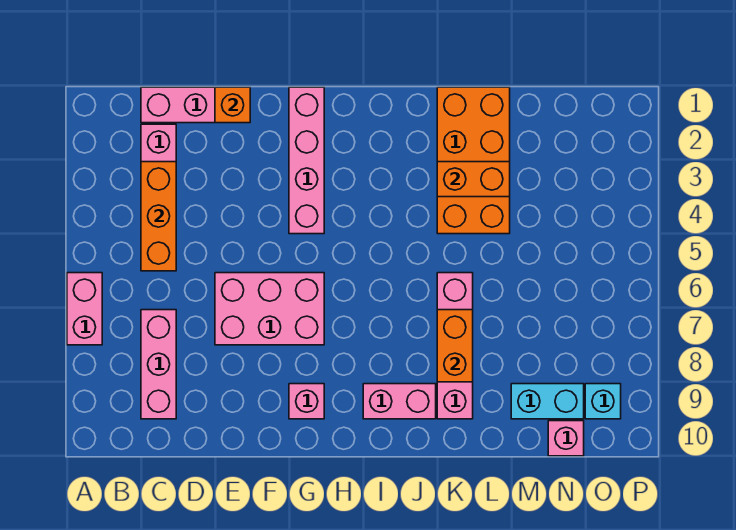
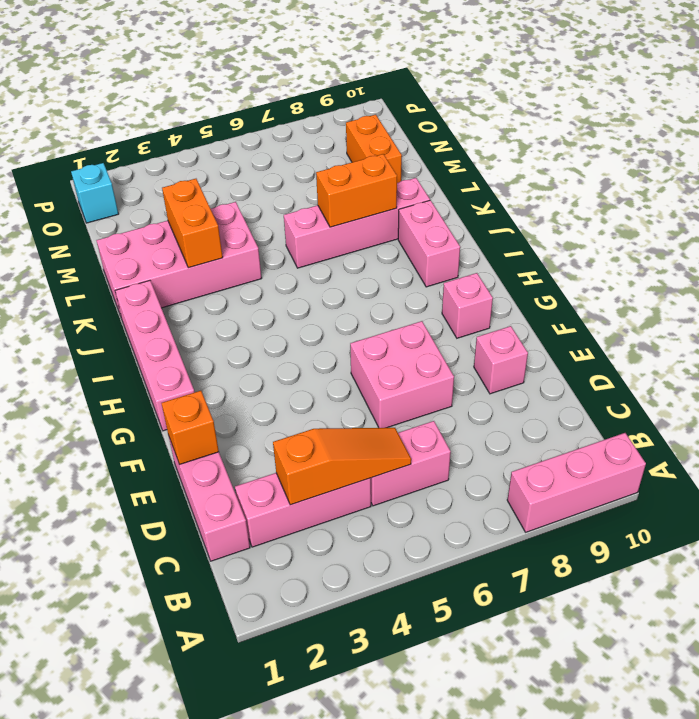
pink 1x2 brick [67,273,102,345] -> pink 1x2 brick moved to [371,421,451,506]
orange 1x3 brick [141,162,176,271] -> orange 1x3 slope [273,428,411,505]
pink 1x3 brick [141,310,176,419] -> pink 1x3 brick moved to [507,433,646,532]
pink 2x3 brick [215,273,324,345] -> pink 2x2 brick [350,321,454,428]
pink 1x4 brick [289,87,324,234] -> pink 1x4 brick turned to [115,281,194,431]
orange 2x4 brick [437,87,510,234] -> pink 2x4 brick [96,202,262,316]
cyan 1x2 brick [511,384,584,419] -> orange 1x2 brick [346,115,402,183]
pink 1x1 brick [548,421,584,456] -> pink 1x1 brick moved to [474,326,528,394]
cyan 1x1 brick [585,384,621,419] -> cyan 1x1 brick moved to [71,163,118,223]

